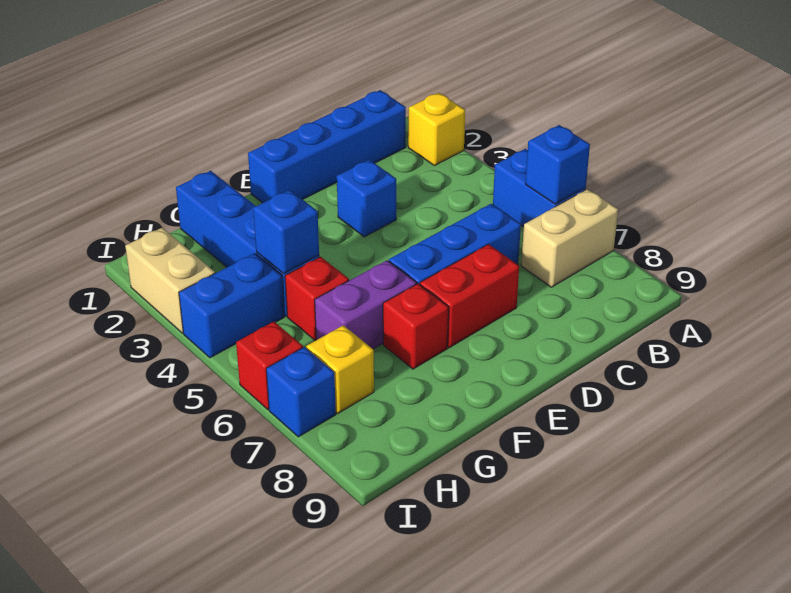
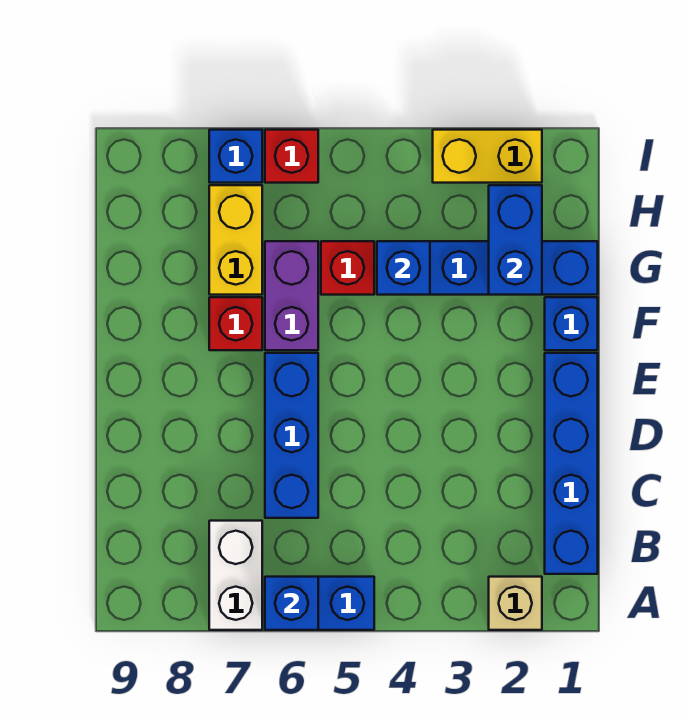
yellow 1x1 brick [408,93,465,166] -> tan 1x1 brick [489,577,542,630]
tan 1x2 brick [521,189,618,287] -> white 1x2 brick [209,521,262,630]
blue 1x1 brick [337,160,396,237] -> blue 1x1 brick moved to [545,297,598,350]
red 1x2 brick [420,244,519,348] -> none
blue 1x2 brick [179,253,284,358] -> blue 1x2 brick moved to [489,185,542,295]
yellow 1x1 brick [306,325,374,413] -> yellow 1x2 brick [209,185,262,295]
tan 1x2 brick [125,228,215,333] -> yellow 1x2 brick [433,130,542,183]

